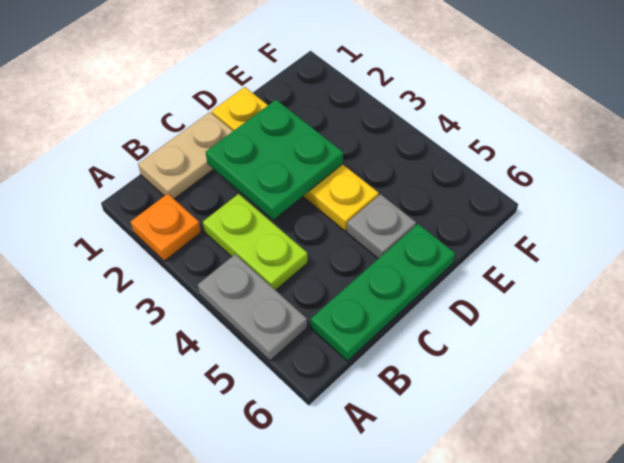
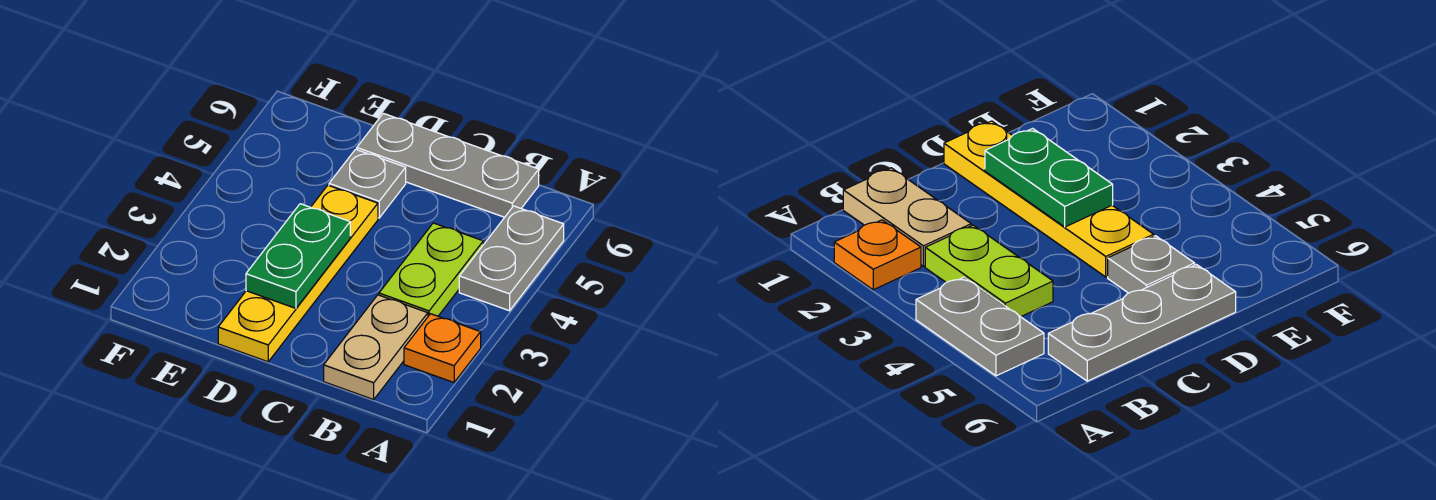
tan 1x2 plate [138,112,233,199] -> tan 1x2 plate turned to [324,295,428,400]
green 1x3 plate [311,224,455,361] -> grey 1x3 plate [357,113,539,217]
green 2x2 plate [206,100,343,220] -> green 1x2 plate [246,204,350,308]

